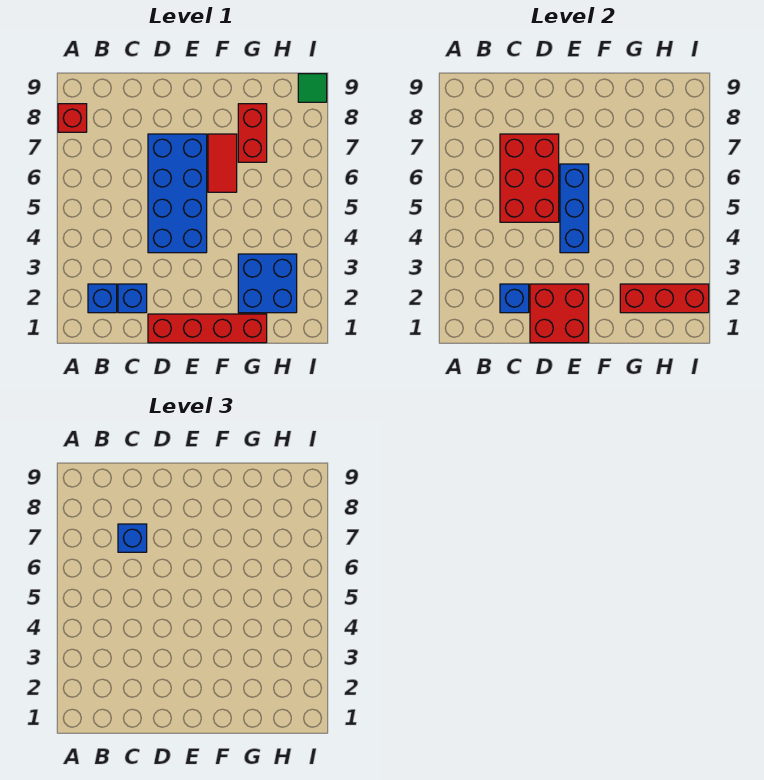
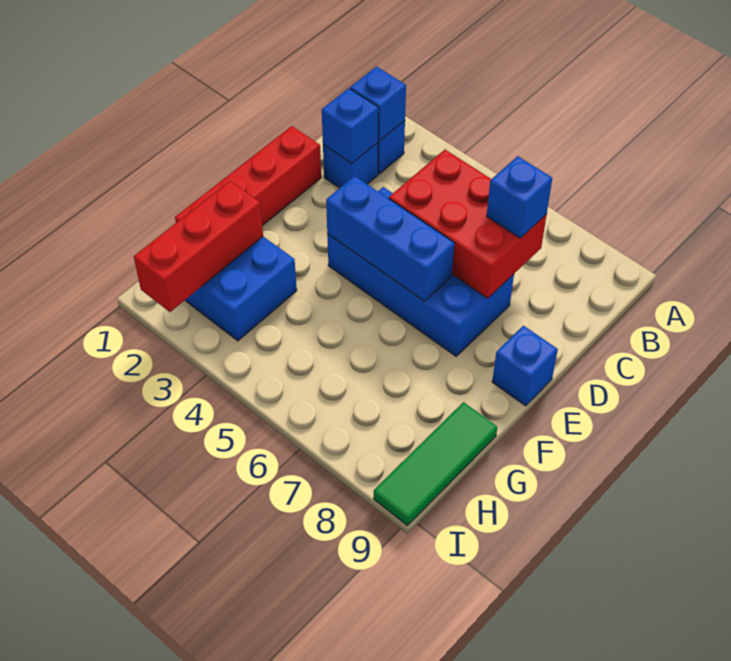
red 1x1 brick [58,104,87,132] -> none
none -> blue 1x1 brick [350,67,406,141]
red 2x2 brick [530,284,589,343] -> none
none -> blue 1x1 brick [492,326,558,406]
red 1x2 tile [208,134,237,192] -> none
red 1x2 brick [238,104,267,162] -> none
green 1x1 tile [298,74,327,102] -> green 1x3 tile [374,402,497,526]

